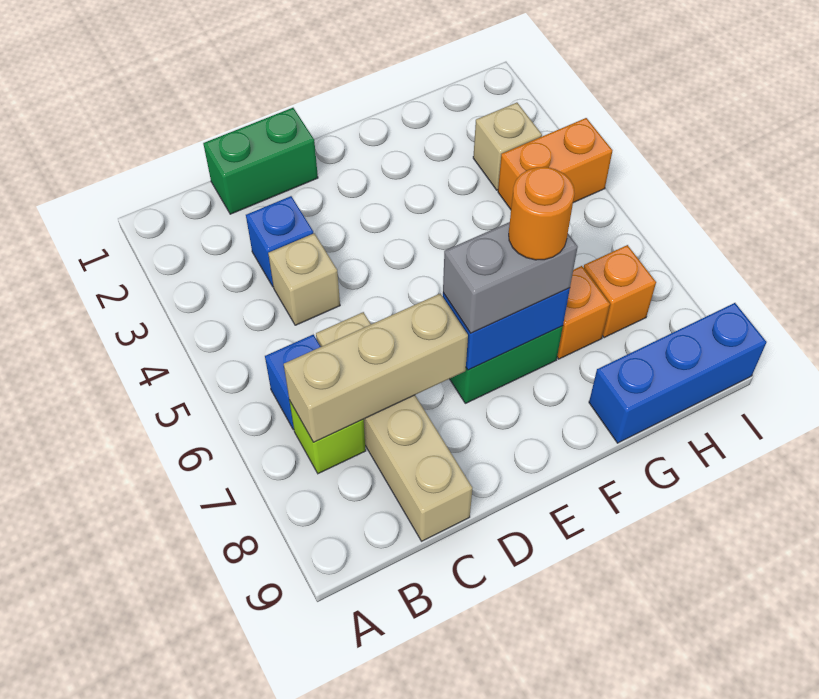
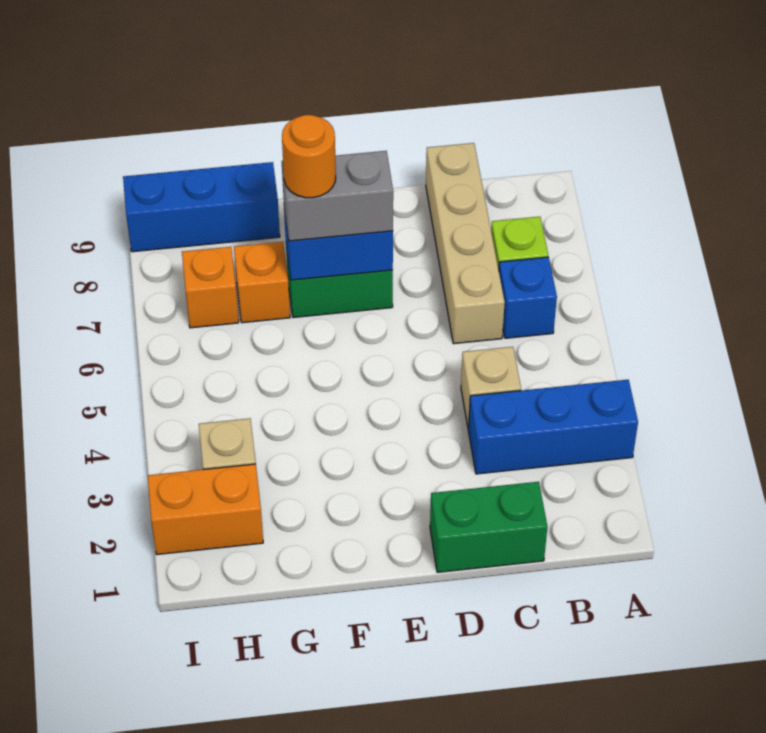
tan 1x3 brick [284,294,468,442] -> none
blue 1x1 brick [246,196,313,286] -> blue 1x3 brick [468,380,638,474]
orange 1x2 brick [498,118,612,209] -> orange 1x2 brick moved to [148,464,263,555]

